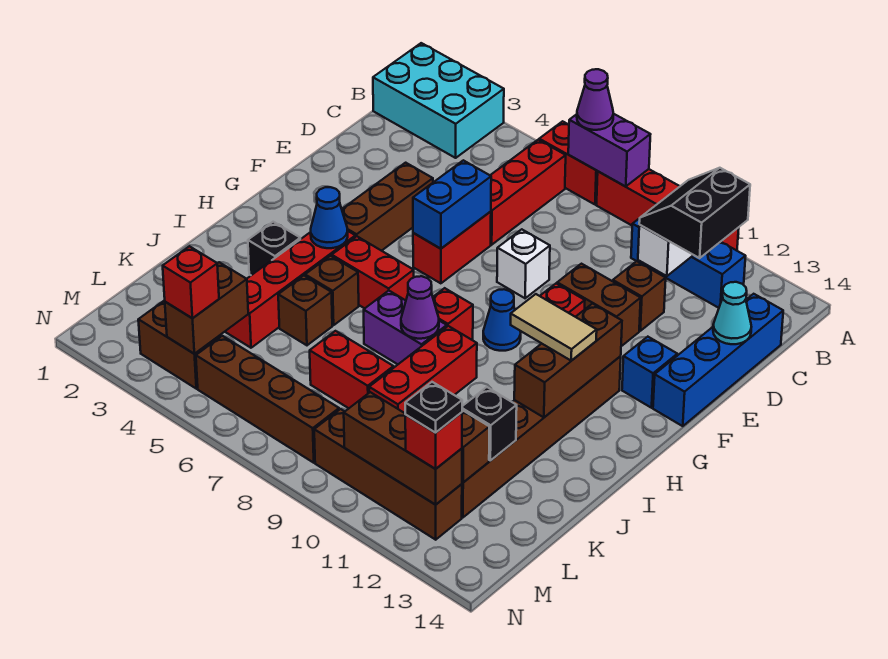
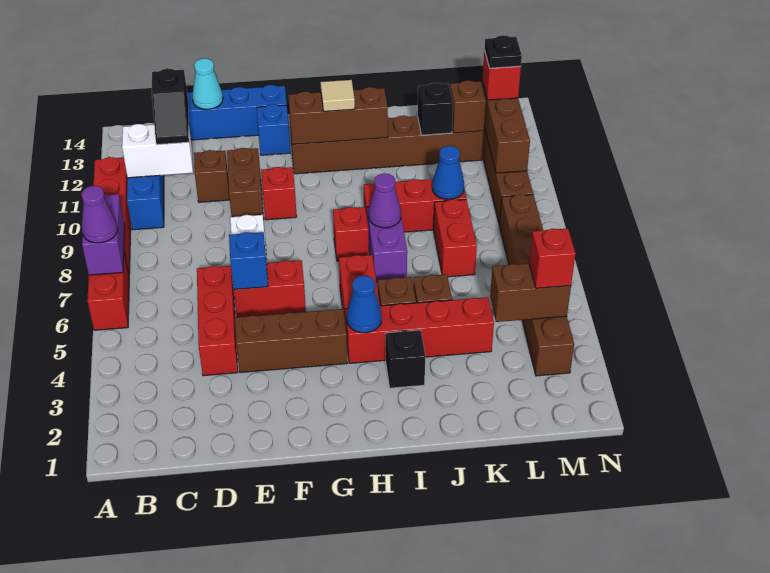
cyan 2x3 brick [373,43,504,158] -> none
red 1x3 brick [490,140,566,245] -> red 1x3 brick turned to [197,266,238,376]
black 2x2 slope [639,168,750,258] -> black 1x2 slope [152,68,189,145]
blue 1x2 brick [413,160,491,249] -> blue 1x1 brick [229,232,268,289]
blue 1x1 cone [483,289,521,351] -> blue 1x1 cone moved to [432,146,464,199]
tan 1x2 tile [511,294,597,361] -> tan 1x1 tile [321,80,355,111]

